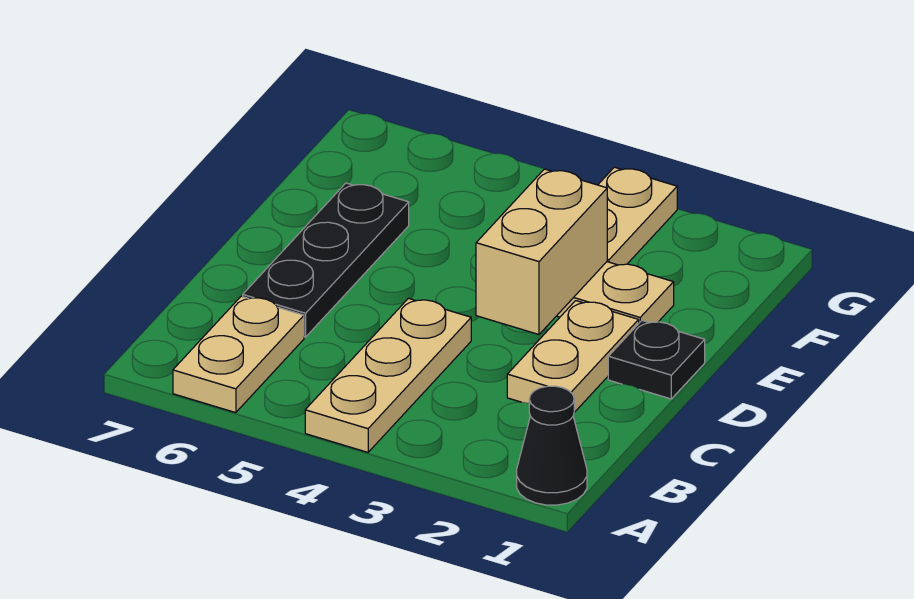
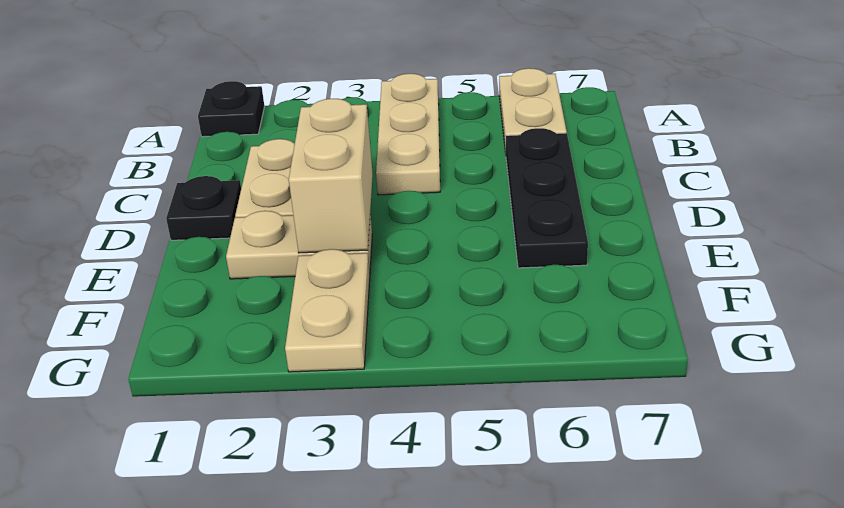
black 1x1 cone [517,386,587,505] -> black 1x1 plate [198,81,265,137]

